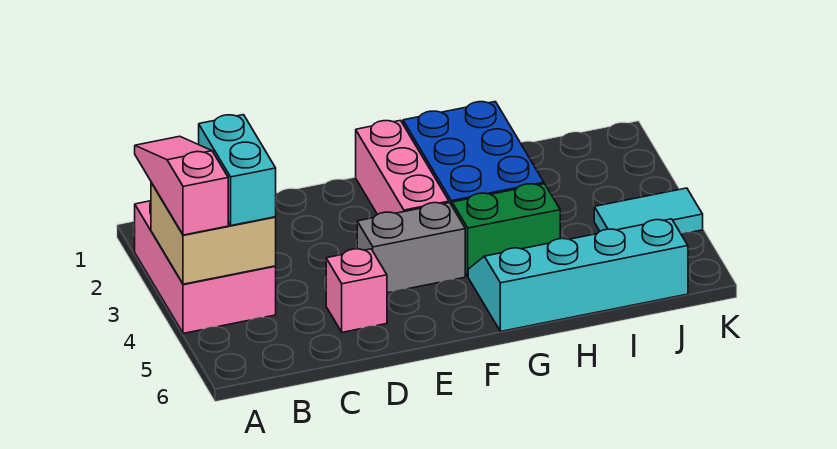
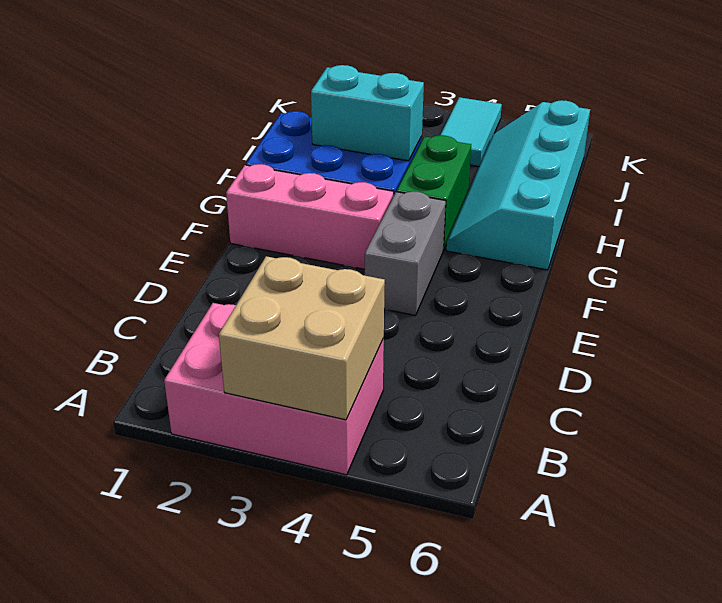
pink 1x3 slope [135,136,228,235] -> none
cyan 1x2 brick [199,115,276,226] -> cyan 1x2 brick moved to [311,65,424,161]
pink 1x1 brick [326,249,387,332] -> none

